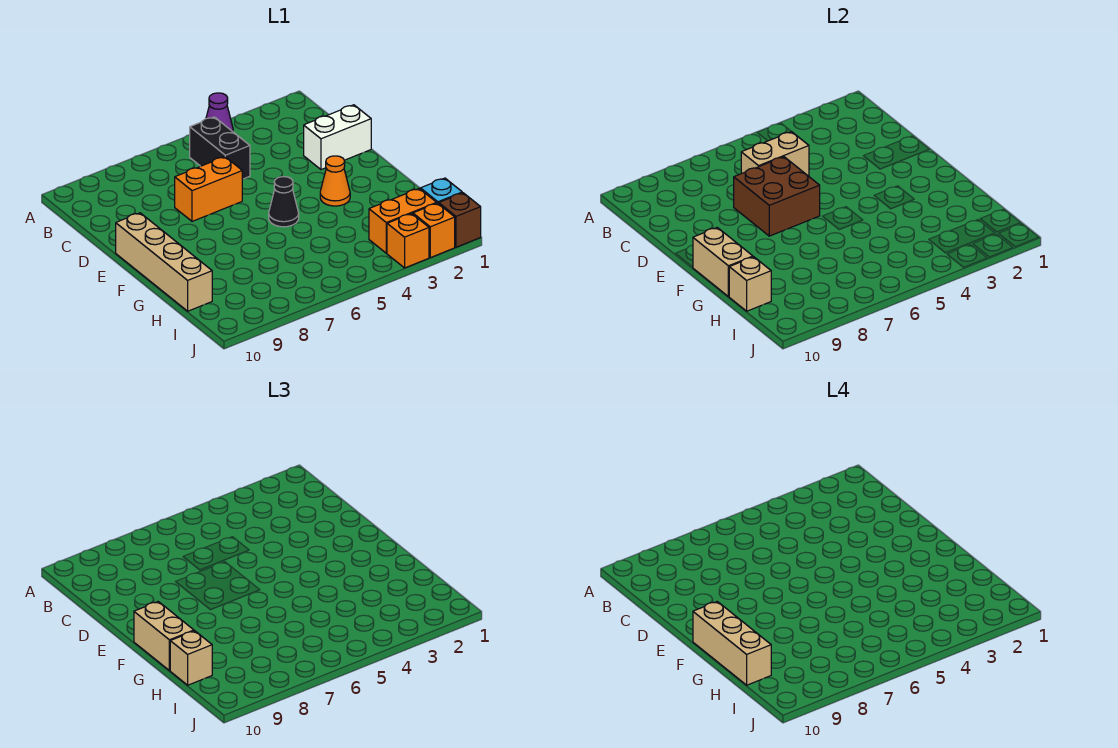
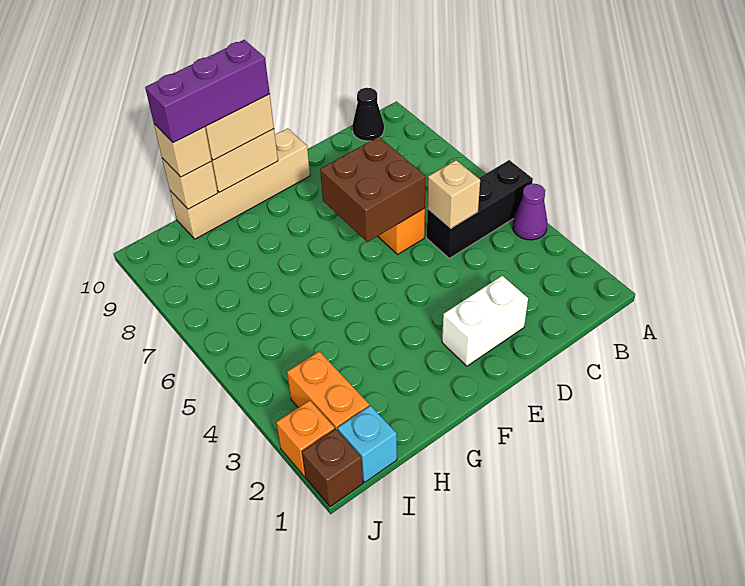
black 1x2 brick [190,117,250,179] -> black 1x3 brick [427,160,533,258]
tan 1x2 brick [741,132,809,176] -> tan 1x1 brick [428,160,480,228]
white 1x2 brick [304,105,371,170] -> white 1x2 brick turned to [442,276,528,366]
orange 1x1 cone [320,156,350,206] -> none
black 1x1 cone [269,177,299,227] -> black 1x1 cone moved to [352,88,384,141]
tan 1x3 brick [693,602,771,685] -> purple 1x3 brick [145,40,270,143]
orange 1x1 brick [387,214,429,268] -> none

